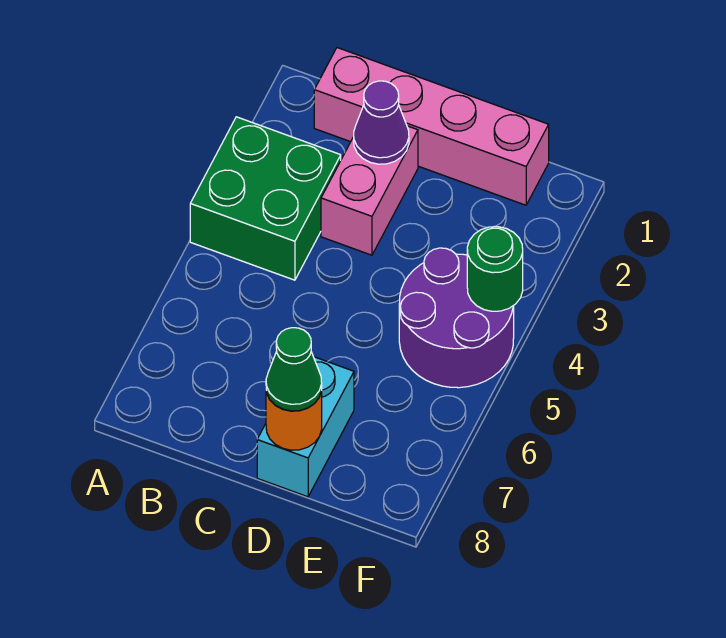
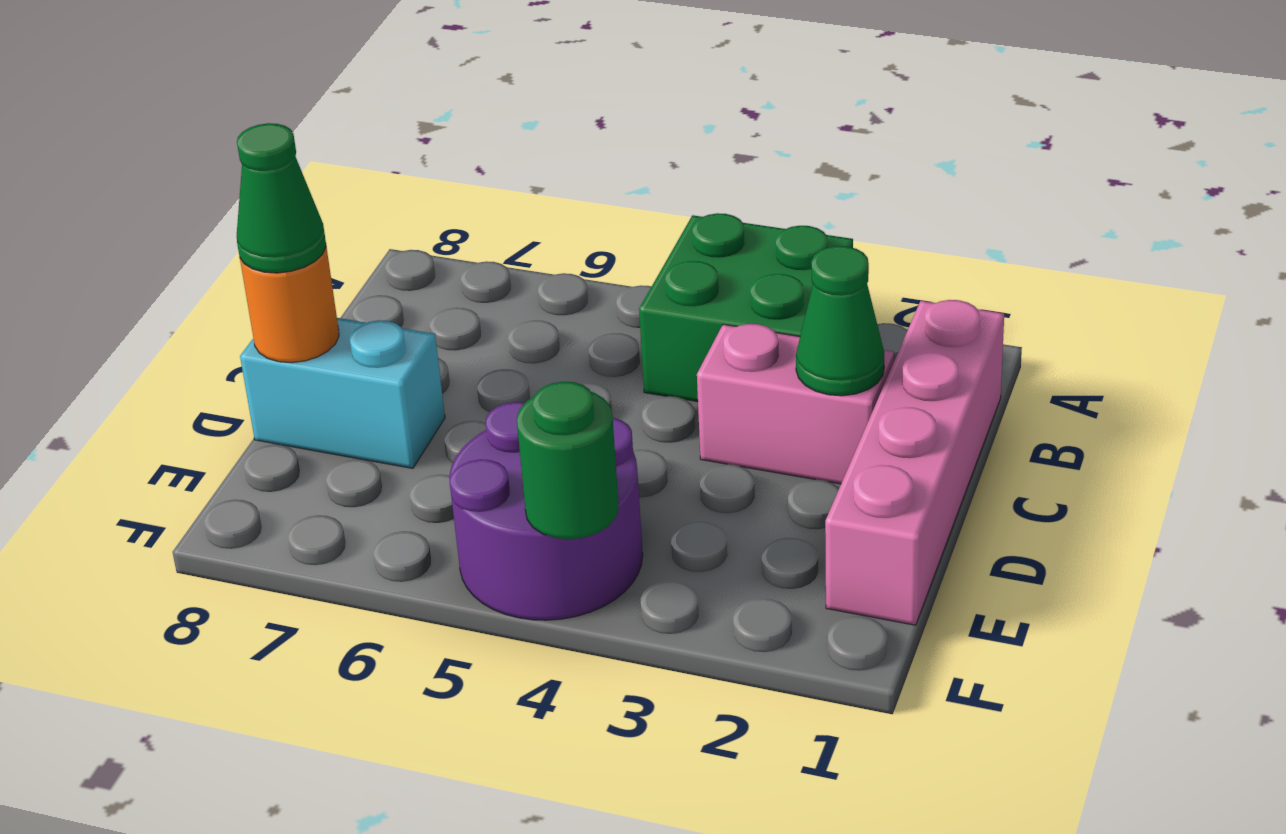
purple 1x1 cone [354,81,409,164] -> green 1x1 cone [796,246,884,396]

